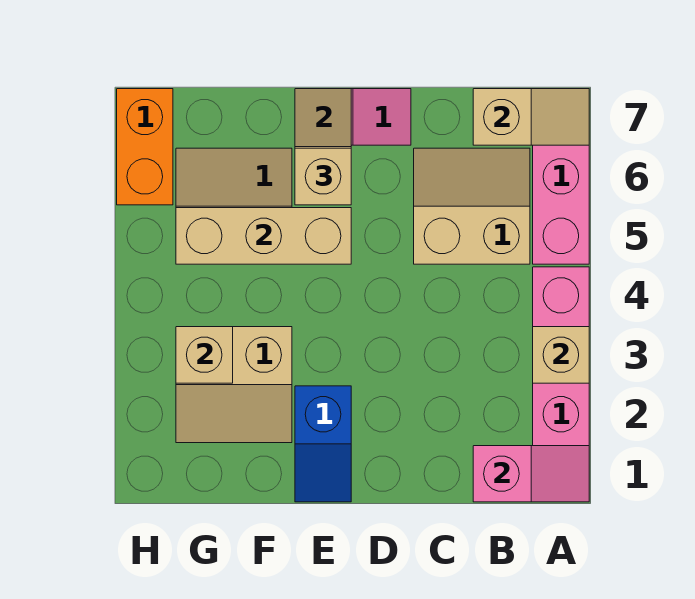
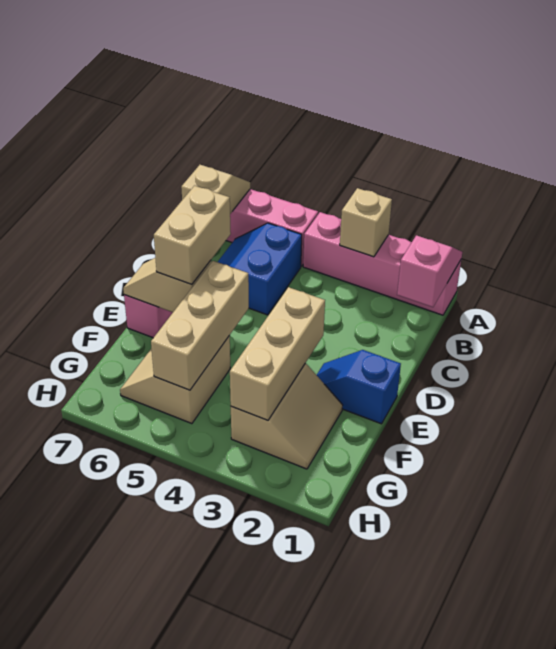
tan 2x2 slope [414,148,530,264] -> blue 2x2 slope [218,223,302,315]
blue 1x2 slope [295,386,351,502] -> blue 1x2 slope turned to [317,350,401,424]
tan 1x1 brick [295,148,351,205] -> tan 1x2 brick [154,186,231,285]
tan 1x1 brick [176,327,233,383] -> tan 1x3 brick [230,287,325,420]
orange 1x2 brick [117,89,173,205] -> none

